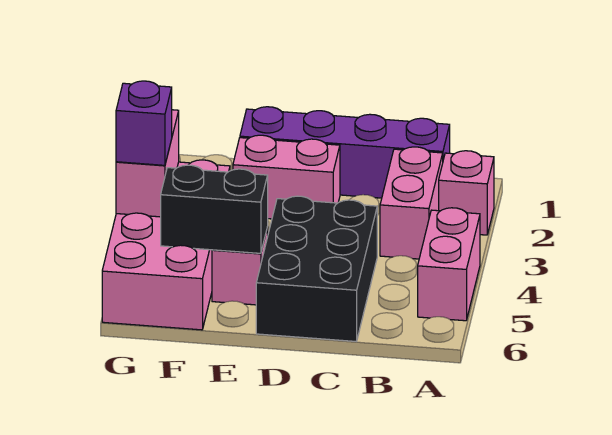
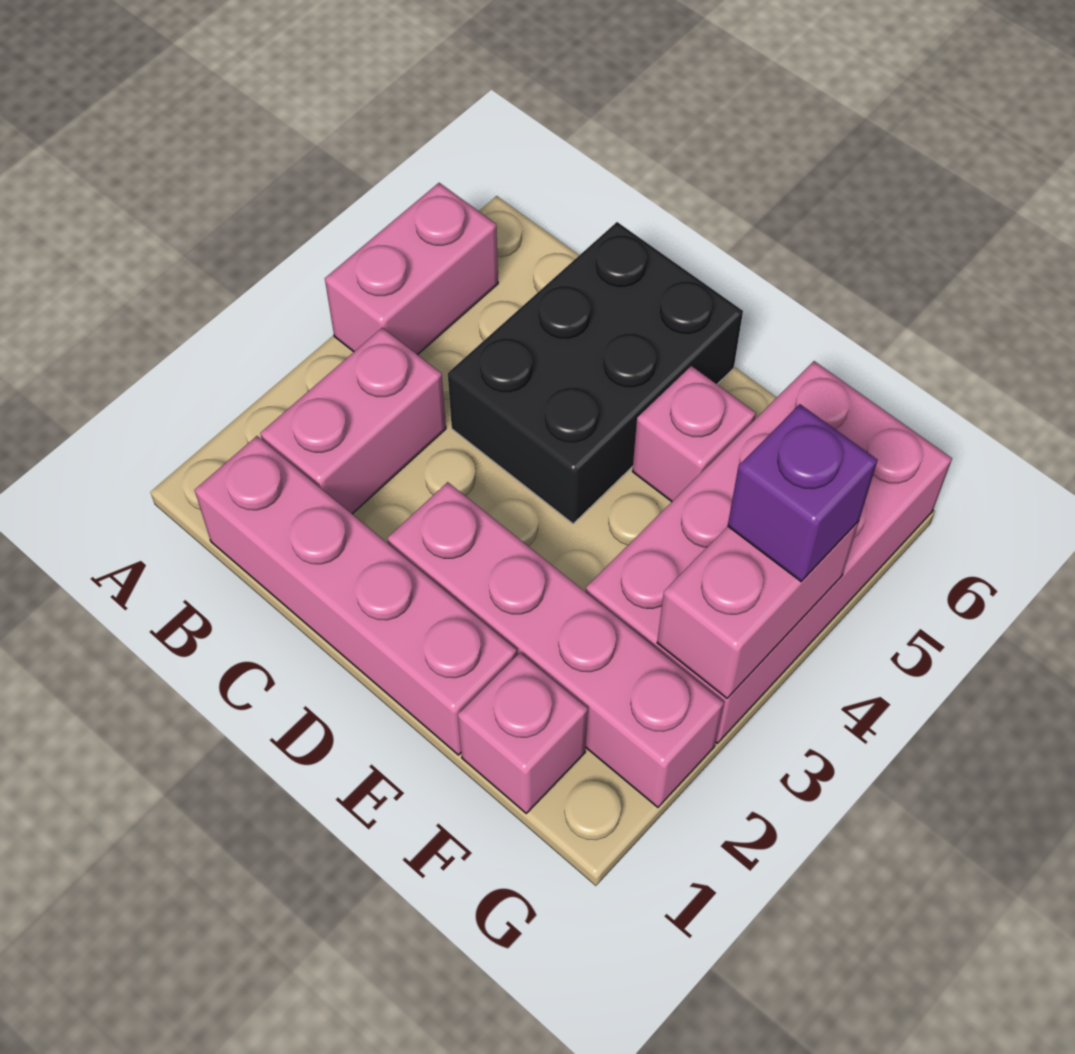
pink 1x1 brick [439,151,494,235] -> pink 1x1 brick moved to [458,653,588,813]
purple 1x4 brick [240,107,450,198] -> pink 1x4 brick [195,436,517,755]
pink 1x2 brick [233,135,340,219] -> pink 1x4 brick [387,482,724,807]
black 1x2 brick [161,165,268,253] -> none

